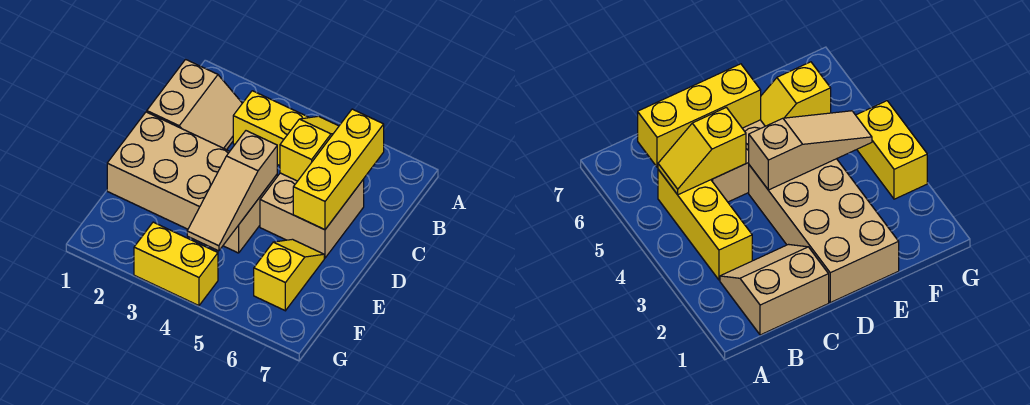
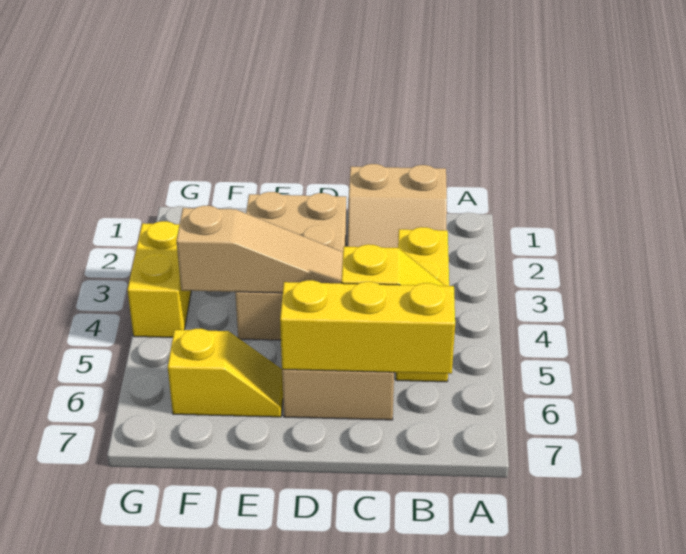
tan 2x4 brick [107,112,277,253] -> tan 2x3 brick [235,192,346,340]
tan 1x3 slope [187,131,277,251] -> tan 1x3 slope turned to [176,206,343,293]

